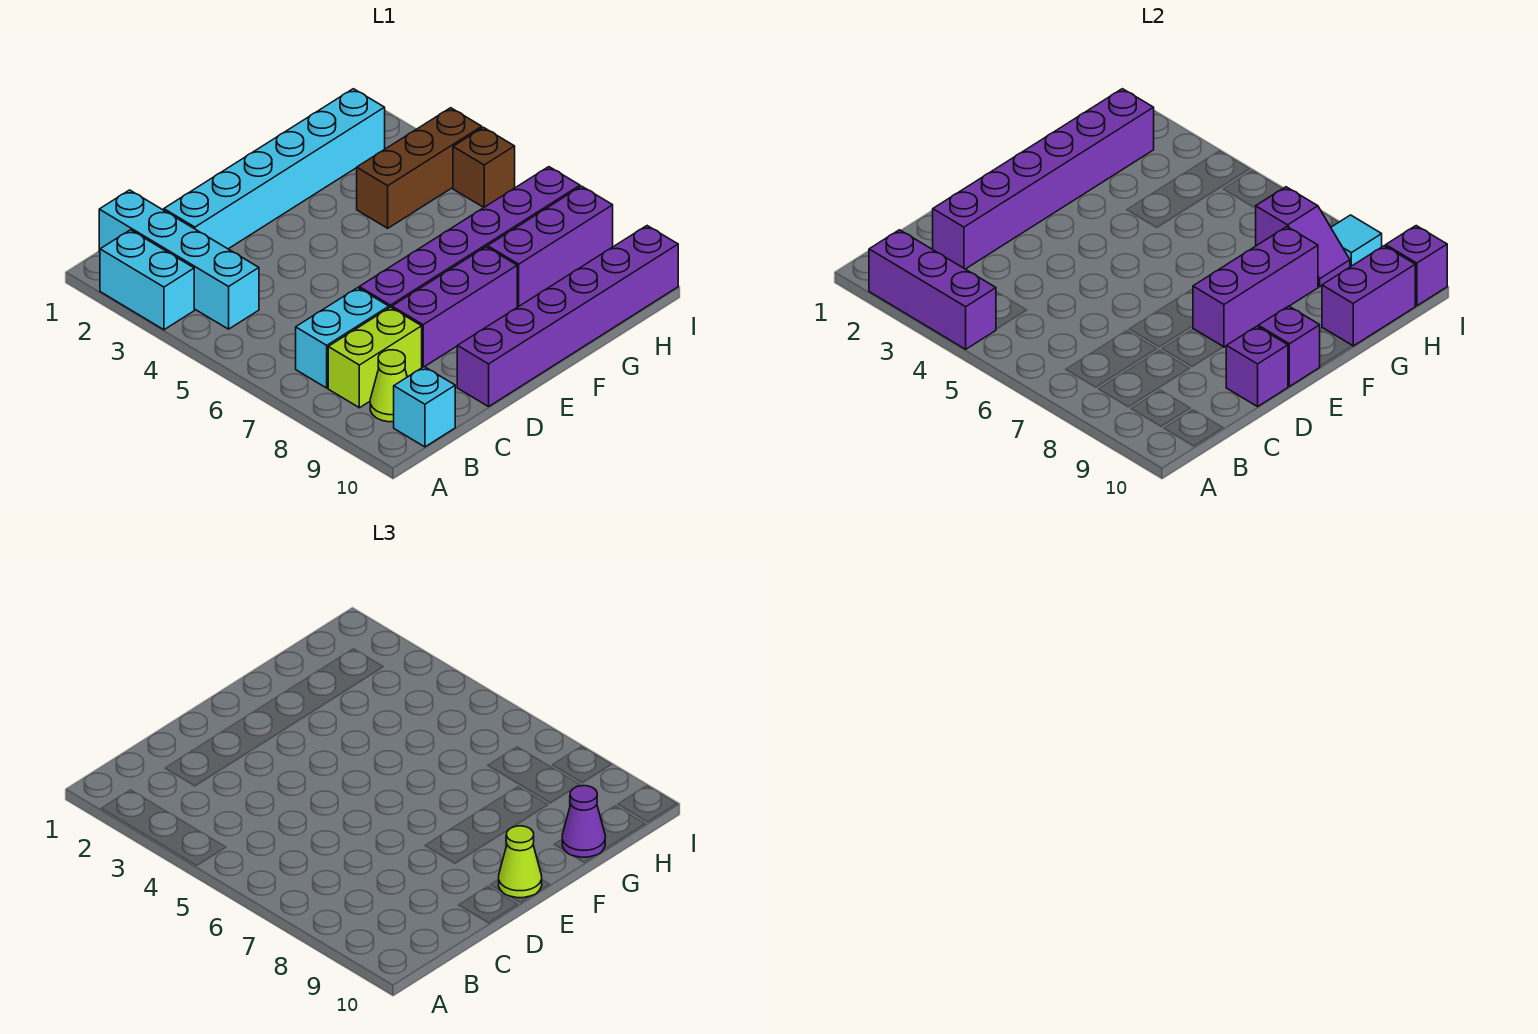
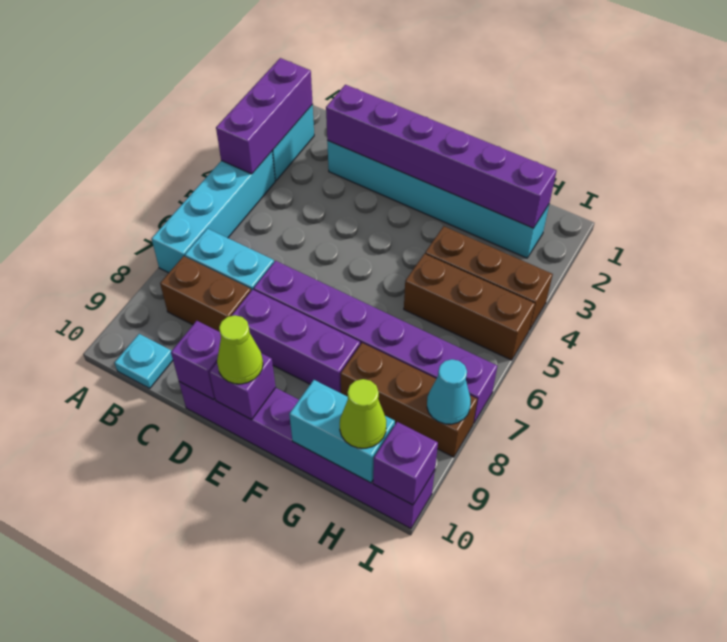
cyan 1x4 brick [99,190,259,329] -> cyan 1x4 brick moved to [152,152,275,273]
lime 1x2 brick [328,307,422,408] -> brown 1x2 brick [160,256,251,332]
lime 1x1 cone [370,350,407,422] -> lime 1x1 cone moved to [340,379,386,448]
cyan 1x1 brick [394,367,455,447] -> cyan 1x1 plate [114,334,173,388]
purple 1x3 brick [1193,227,1318,347] -> none
purple 1x3 brick [488,186,613,307] -> brown 1x3 brick [340,343,477,457]
purple 1x2 brick [1322,246,1415,346] -> cyan 1x2 brick [289,380,395,483]
purple 1x1 cone [562,786,605,857] -> none
purple 1x2 slope [1256,187,1350,287] -> none
brown 1x1 brick [453,127,515,207] -> brown 1x3 brick [404,254,535,360]
cyan 1x1 tile [1331,215,1382,266] -> cyan 1x1 cone [427,359,471,424]

